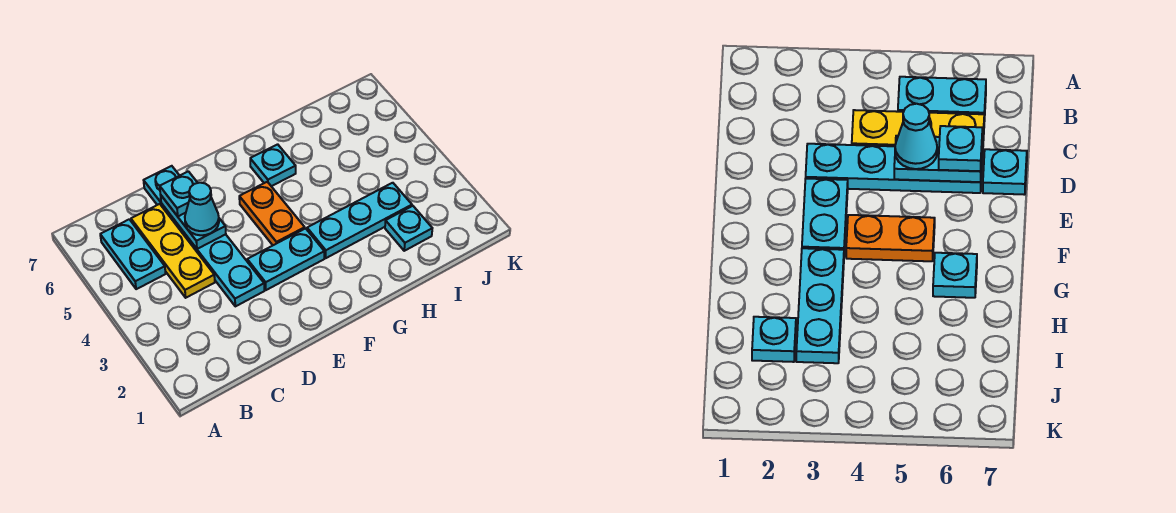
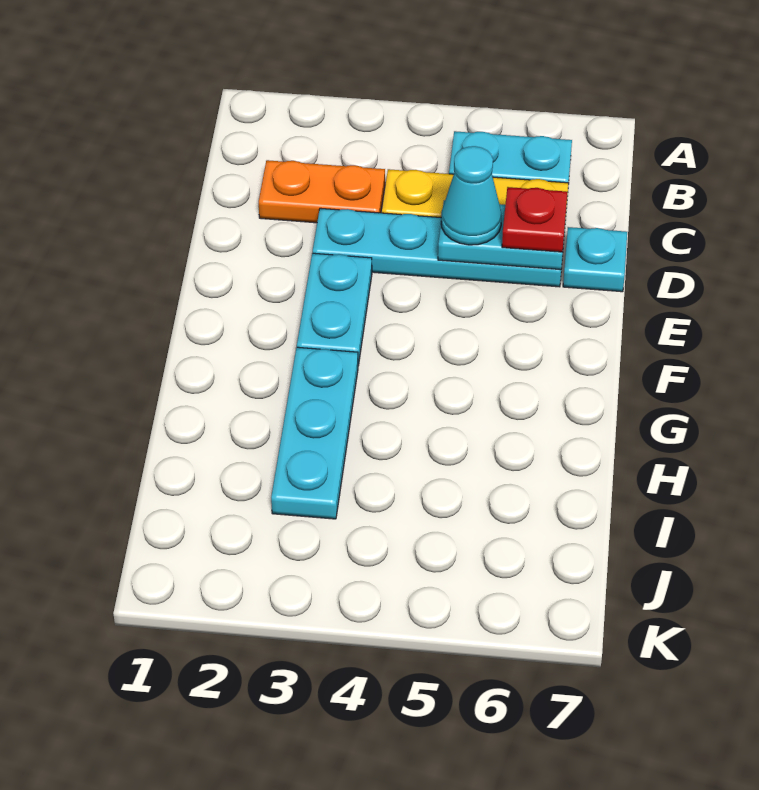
cyan 1x1 plate [160,171,197,216] -> red 1x1 plate [502,187,567,252]
orange 1x2 plate [239,182,305,245] -> orange 1x2 plate moved to [259,160,385,223]
cyan 1x1 plate [250,144,296,186] -> none
cyan 1x1 plate [385,206,432,251] -> none

